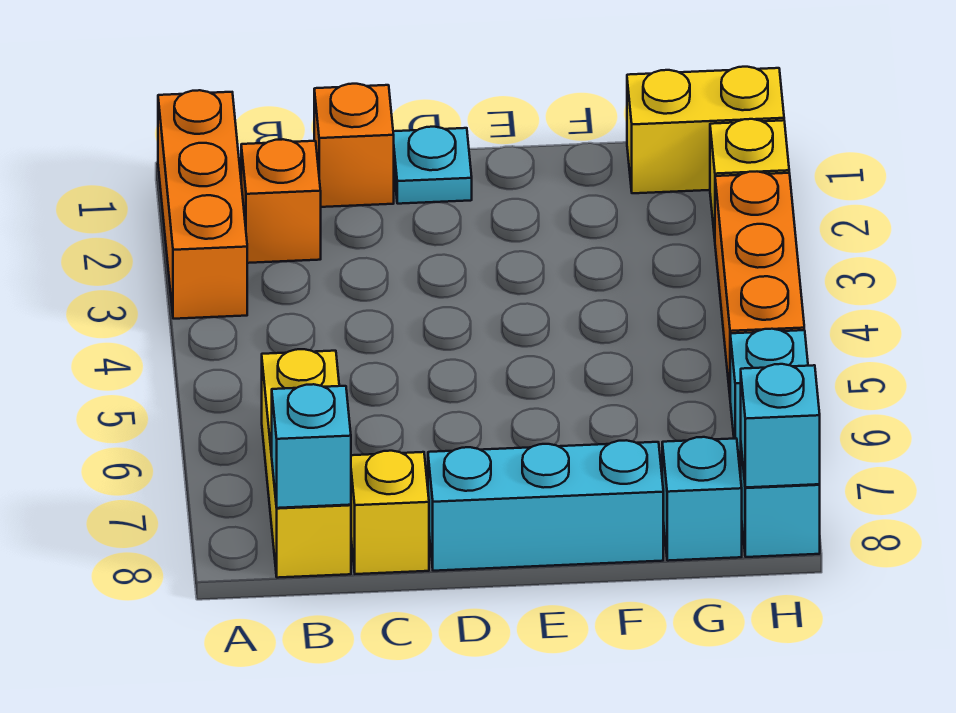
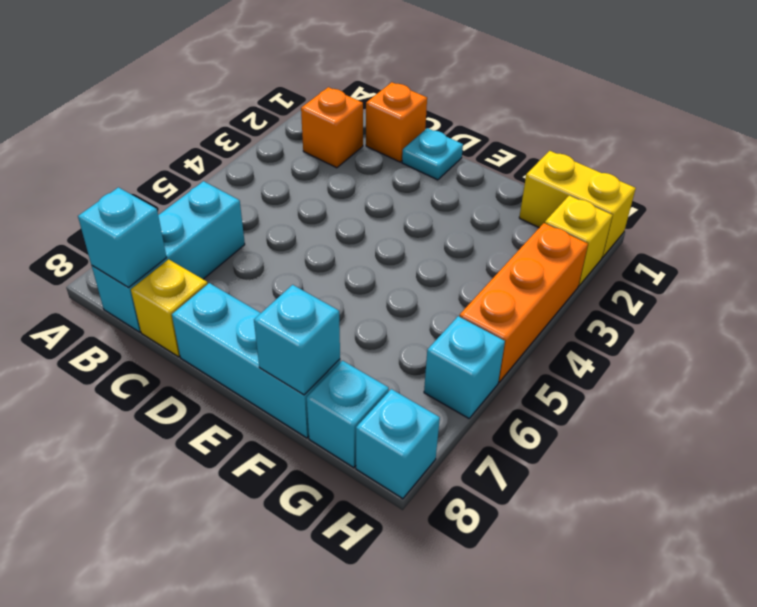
orange 1x3 brick [158,90,247,319] -> none
yellow 1x3 brick [262,349,351,578] -> cyan 1x3 brick [92,181,245,332]
cyan 1x1 brick [741,364,820,488] -> cyan 1x1 brick moved to [254,285,340,395]

